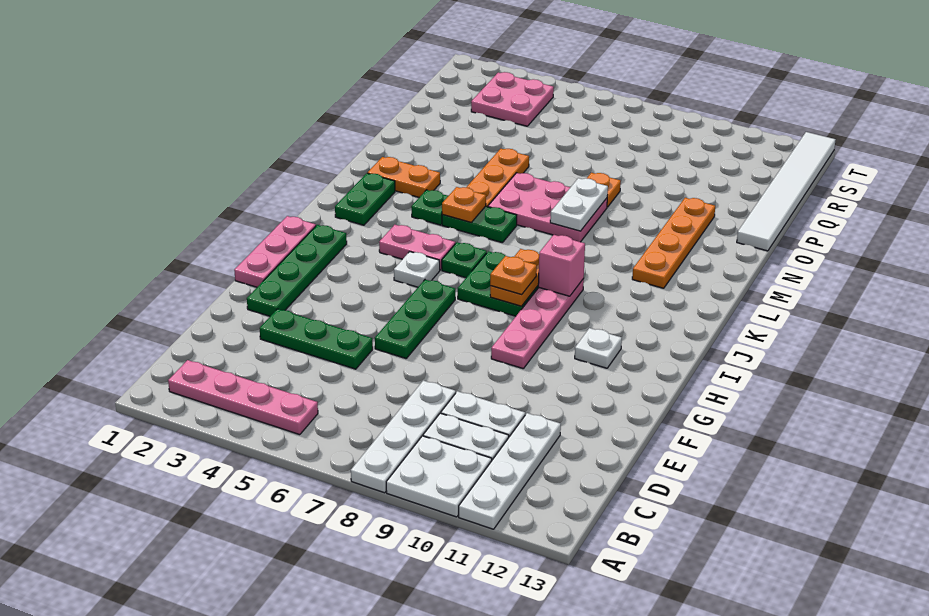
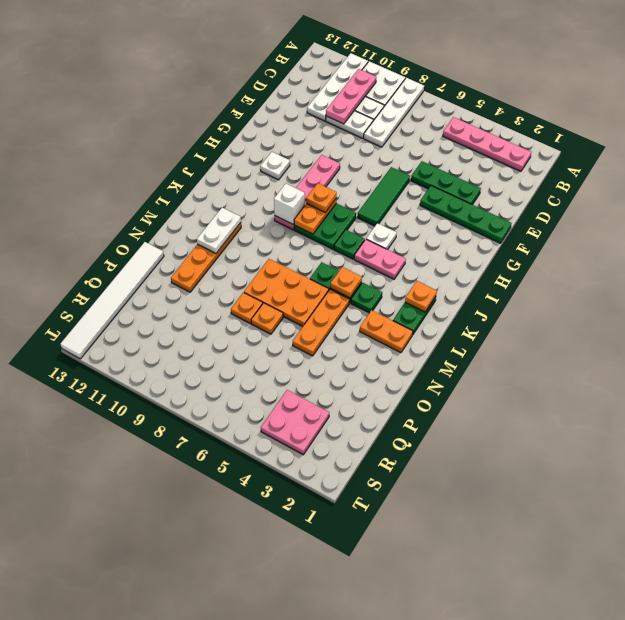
green 1x4 plate [247,225,347,316] -> green 1x4 plate turned to [420,186,511,243]
green 1x3 plate [375,280,455,358] -> green 1x3 tile [358,167,410,226]
pink 1x3 plate [234,216,316,287] -> pink 1x3 plate moved to [326,69,376,124]
pink 1x1 brick [538,235,585,296] -> white 1x1 brick [274,184,305,224]
none -> orange 1x1 plate [405,281,437,312]
pink 2x3 plate [488,173,607,242] -> orange 2x3 plate [244,259,329,327]
white 1x2 plate [550,178,608,231] -> white 1x2 plate moved to [197,208,241,253]
none -> orange 1x1 plate [251,303,283,334]

